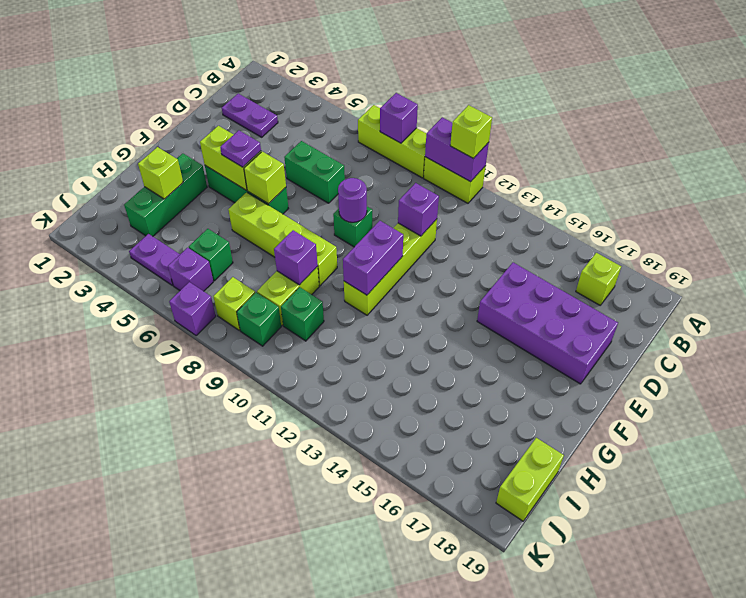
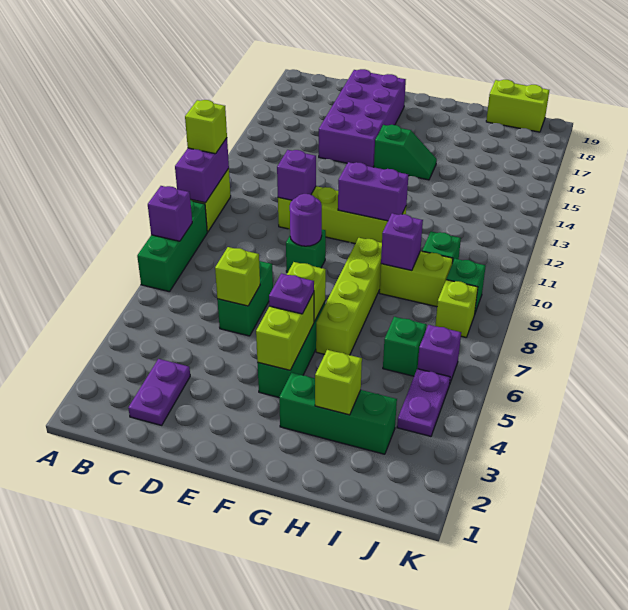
lime 1x3 brick [358,105,426,178] -> green 1x3 brick [137,200,207,292]
lime 1x1 brick [576,253,621,305] -> lime 1x1 brick moved to [215,247,260,306]
none -> green 1x2 slope [374,125,437,180]
purple 1x1 brick [169,282,216,336] -> none

